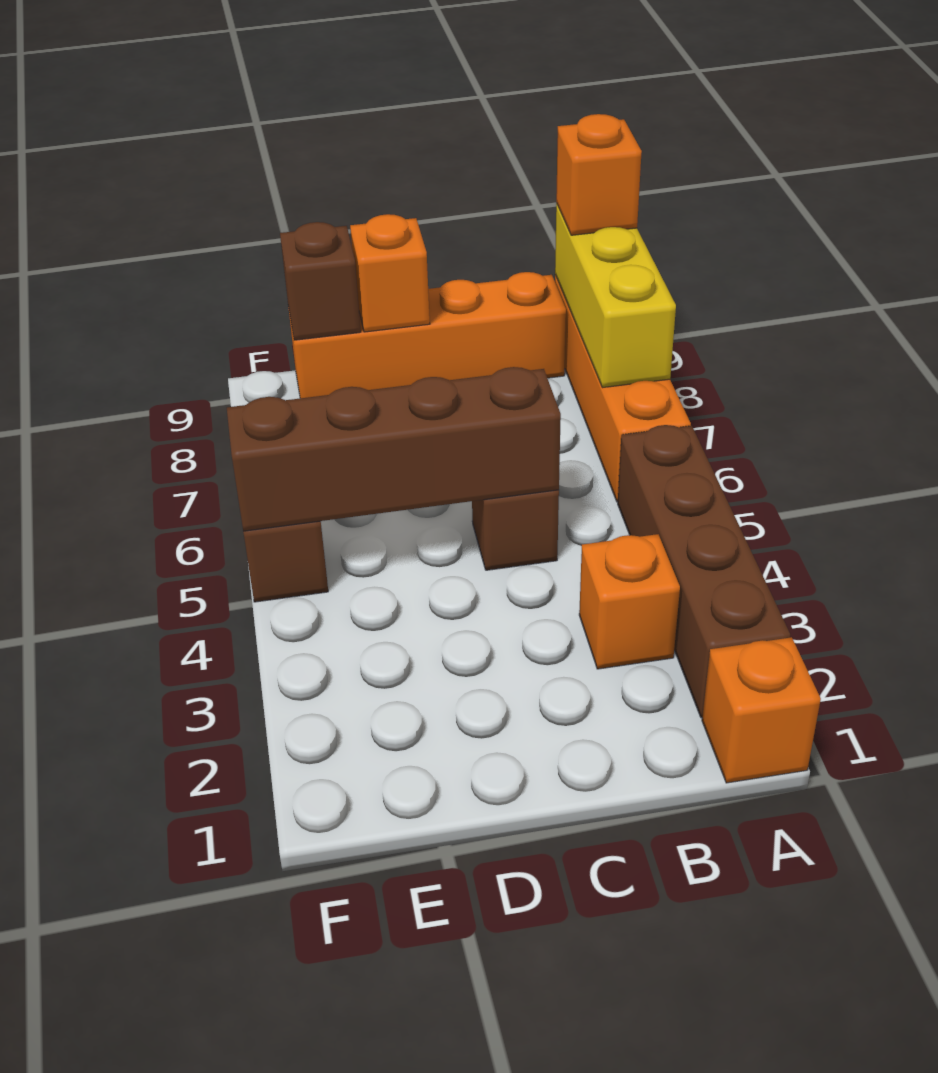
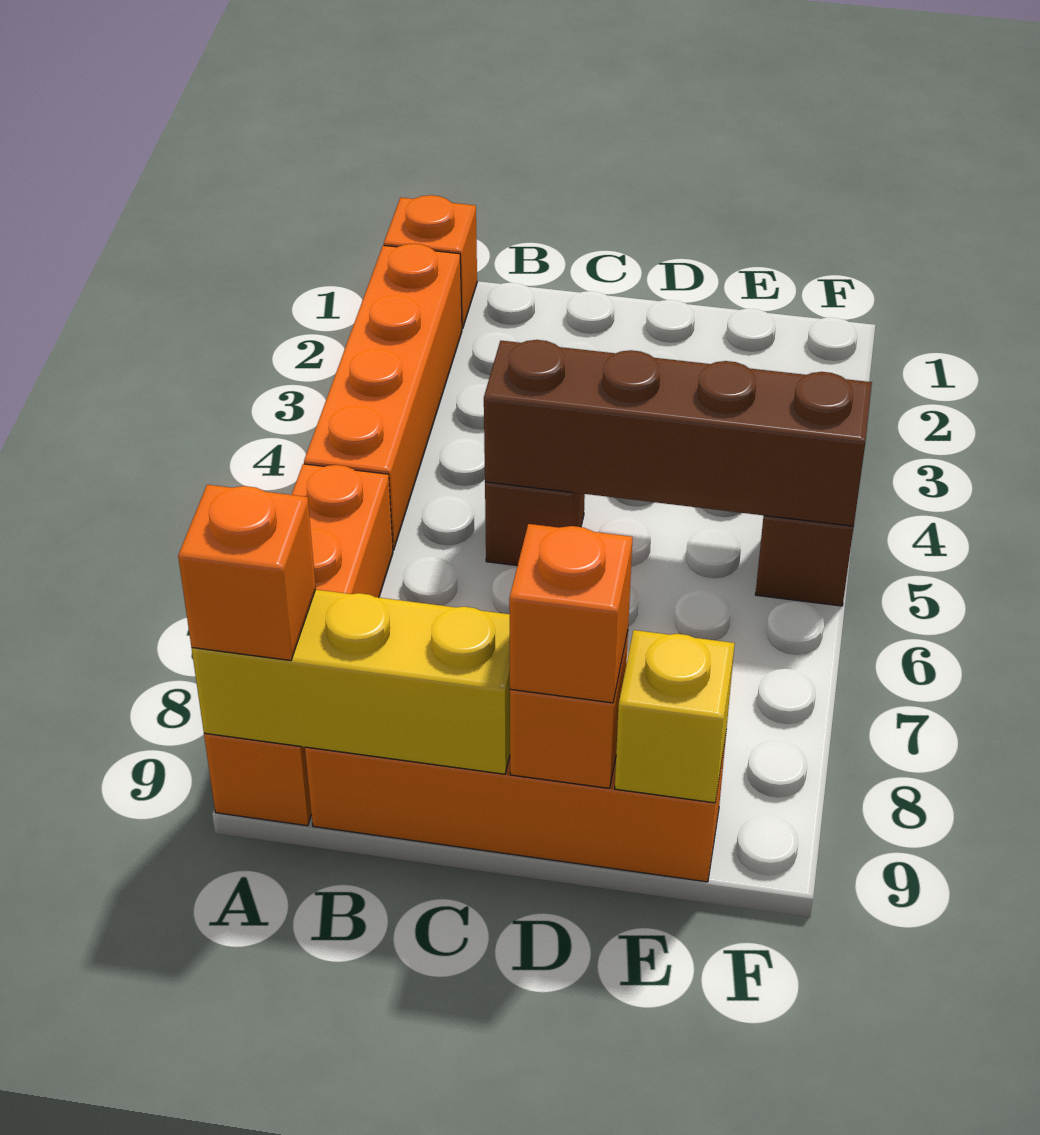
brown 1x4 brick [618,425,790,718] -> orange 1x4 brick [304,244,462,550]
yellow 1x3 brick [555,203,676,388] -> yellow 1x3 brick turned to [192,590,510,774]
orange 1x1 brick [579,534,680,669] -> orange 1x1 brick moved to [509,524,633,703]
brown 1x1 brick [280,222,361,340] -> yellow 1x1 brick [615,630,735,803]

